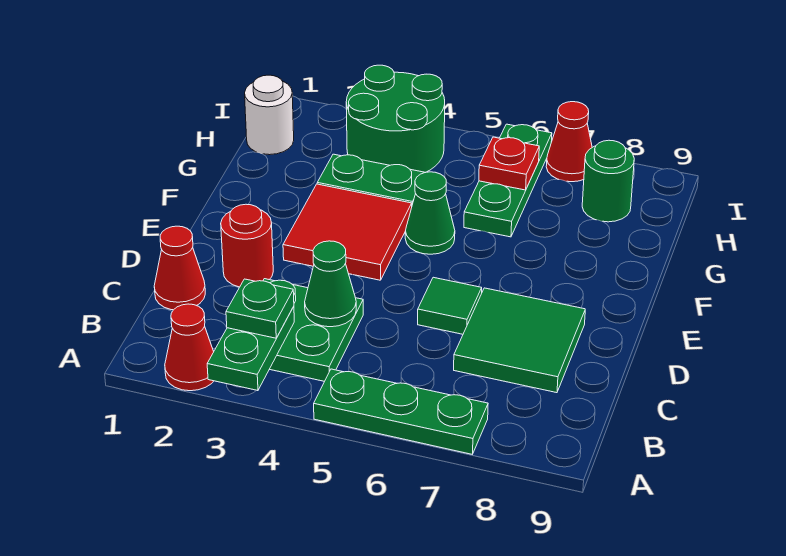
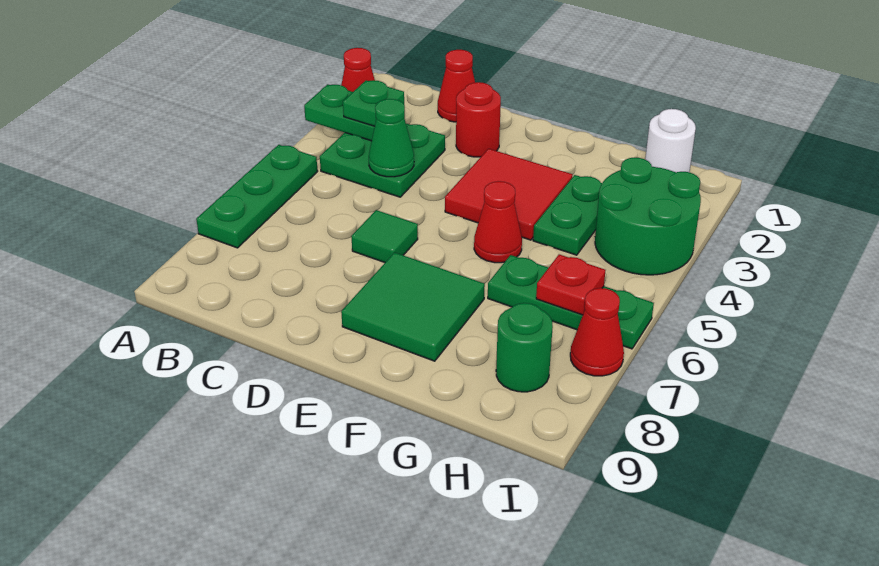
green 2x2 tile [454,288,585,393] -> green 2x2 tile moved to [341,253,485,361]
green 1x1 cone [405,172,455,254] -> red 1x1 cone [474,181,522,263]

